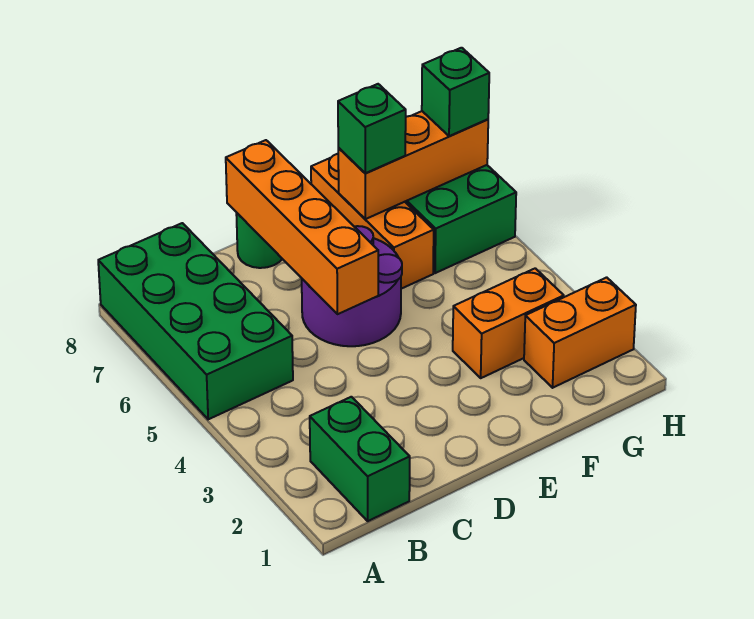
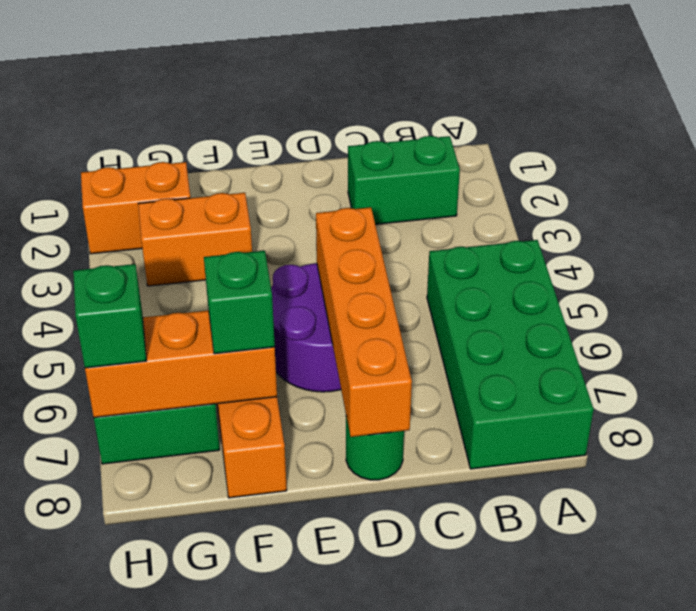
green 1x2 brick [310,397,410,521] -> green 1x2 brick turned to [348,136,460,224]

